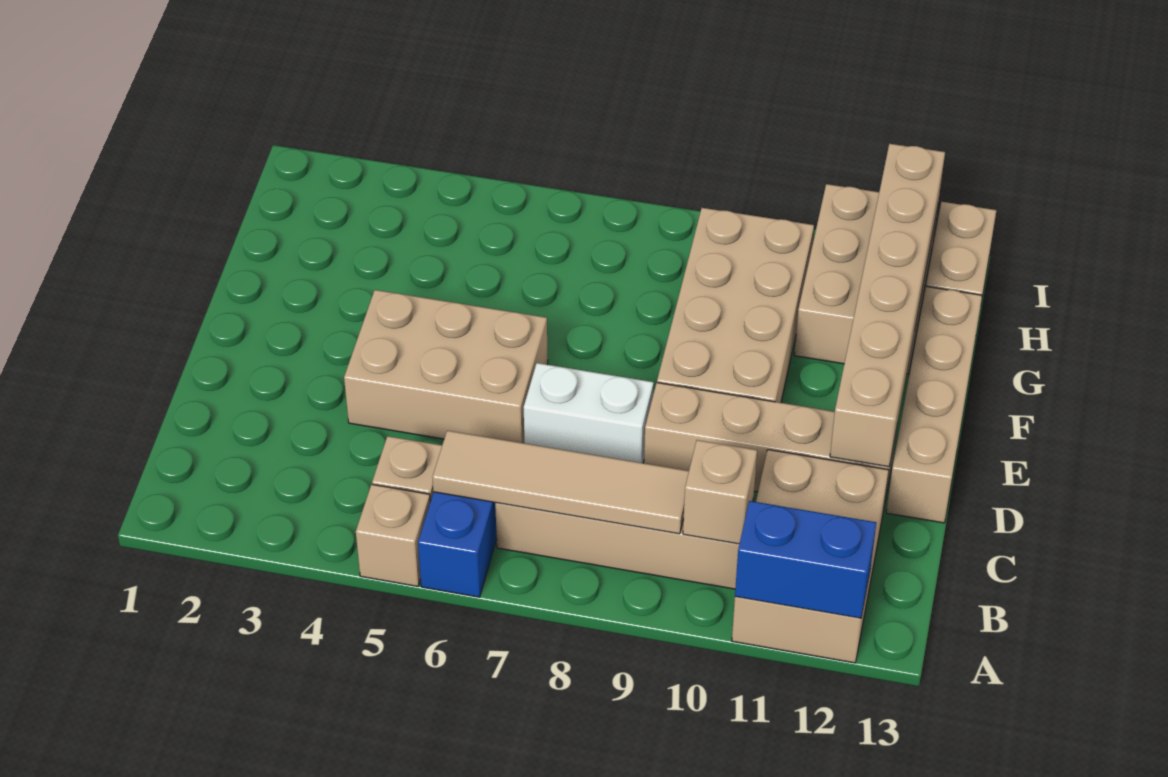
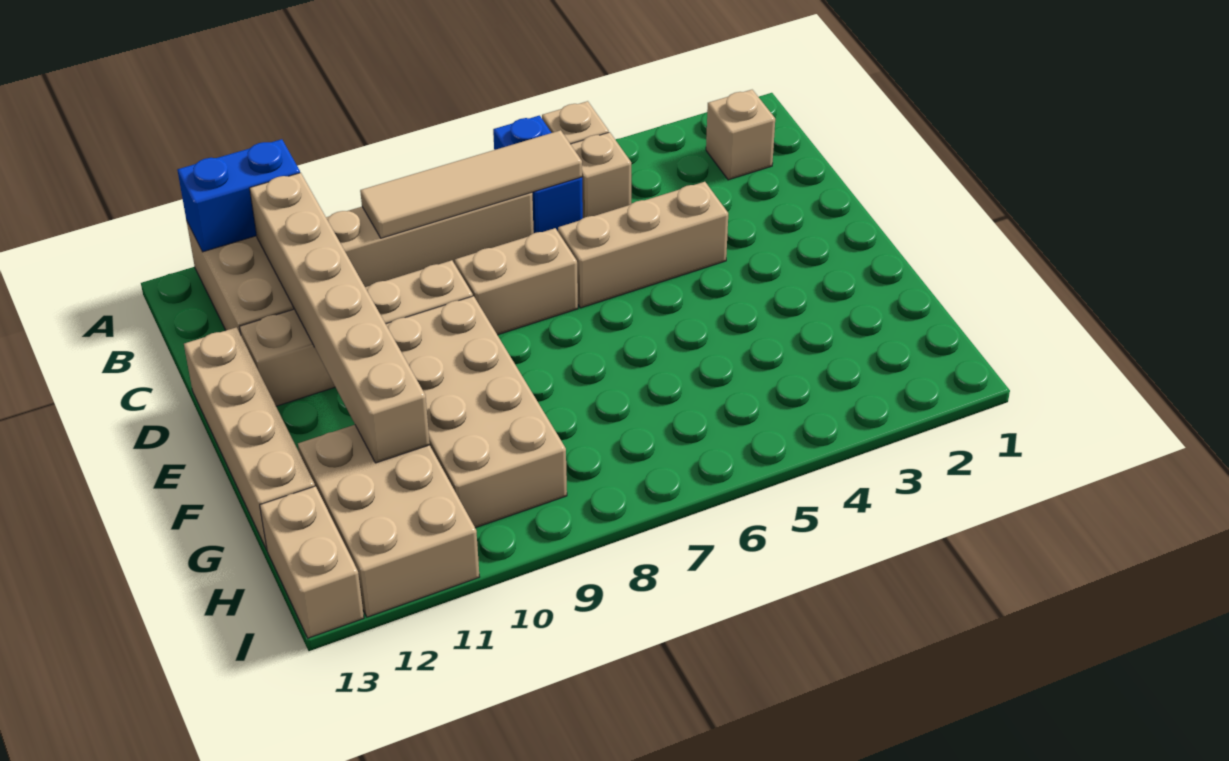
tan 1x1 brick [683,440,757,544] -> tan 1x1 brick moved to [706,90,775,180]
tan 2x3 brick [344,290,548,443] -> tan 1x3 brick [558,182,728,308]
white 1x2 brick [524,363,654,463] -> tan 1x2 brick [455,228,578,335]
tan 1x6 brick [830,144,945,467] -> tan 1x6 brick moved to [250,173,430,463]

